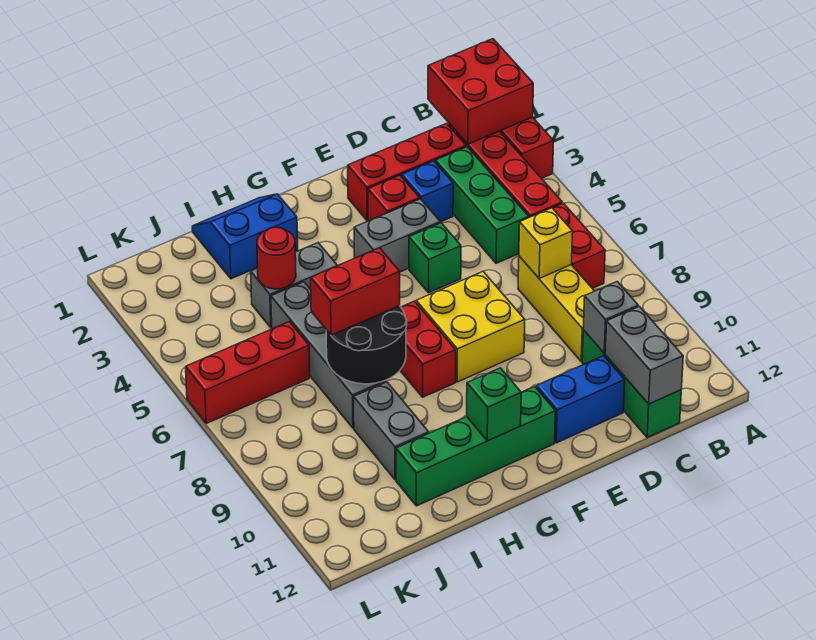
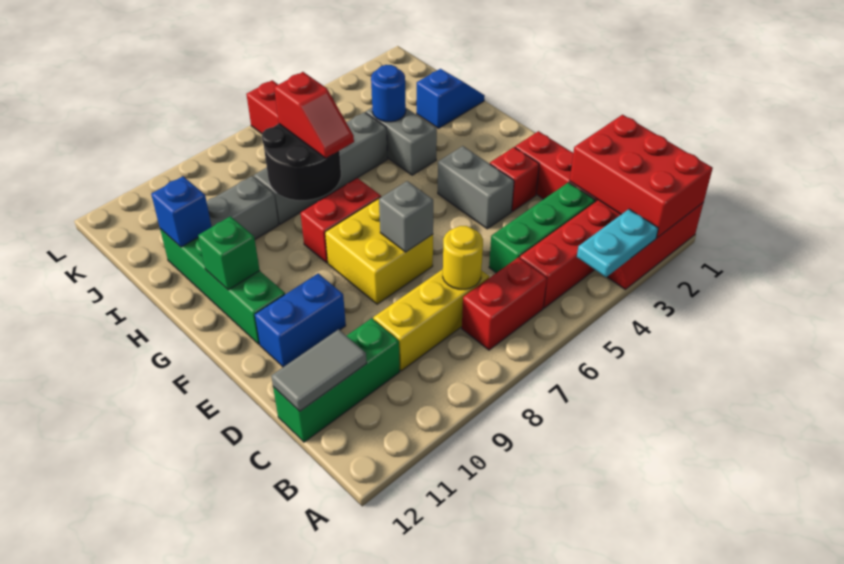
red 2x2 brick [428,39,533,144] -> red 2x3 brick [570,115,713,238]
none -> cyan 1x2 plate [577,209,658,277]
yellow 1x1 brick [519,208,573,279] -> yellow 1x1 round brick [443,226,483,289]
grey 1x1 brick [583,282,638,353] -> grey 1x1 brick moved to [379,181,433,252]
grey 1x2 brick [605,306,683,404] -> grey 1x2 tile [271,329,367,411]
blue 1x1 brick [402,161,453,222] -> blue 1x1 brick moved to [151,176,212,247]
blue 1x2 brick [536,356,625,443] -> blue 1x2 brick turned to [255,273,346,367]
green 1x1 brick [409,223,461,293] -> none
blue 2x2 slope [192,194,298,279] -> blue 1x2 slope [417,69,485,128]
red 1x2 brick [311,248,400,335] -> red 1x2 slope [274,72,354,158]
red 1x1 round brick [257,227,296,289] -> blue 1x1 round brick [371,65,406,122]

